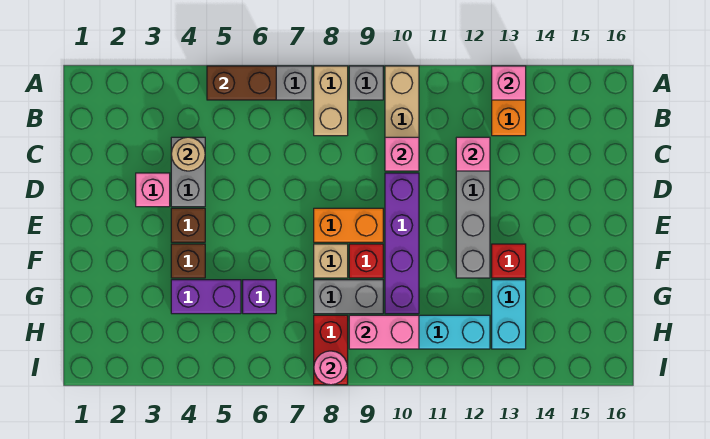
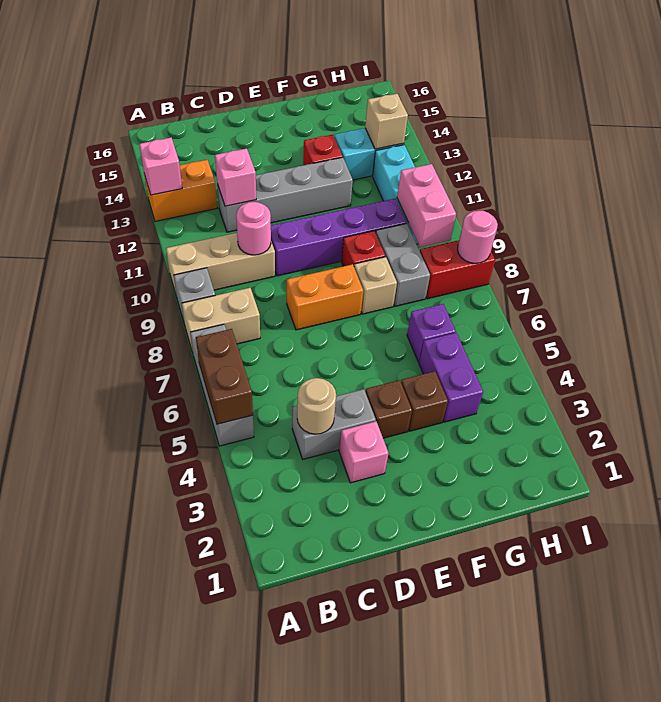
pink 1x1 brick [385,137,419,171] -> pink 1x1 round brick [236,202,271,255]
orange 1x2 brick [314,208,383,242] -> orange 1x2 brick turned to [287,264,363,330]
none -> tan 1x1 brick [365,94,408,149]

